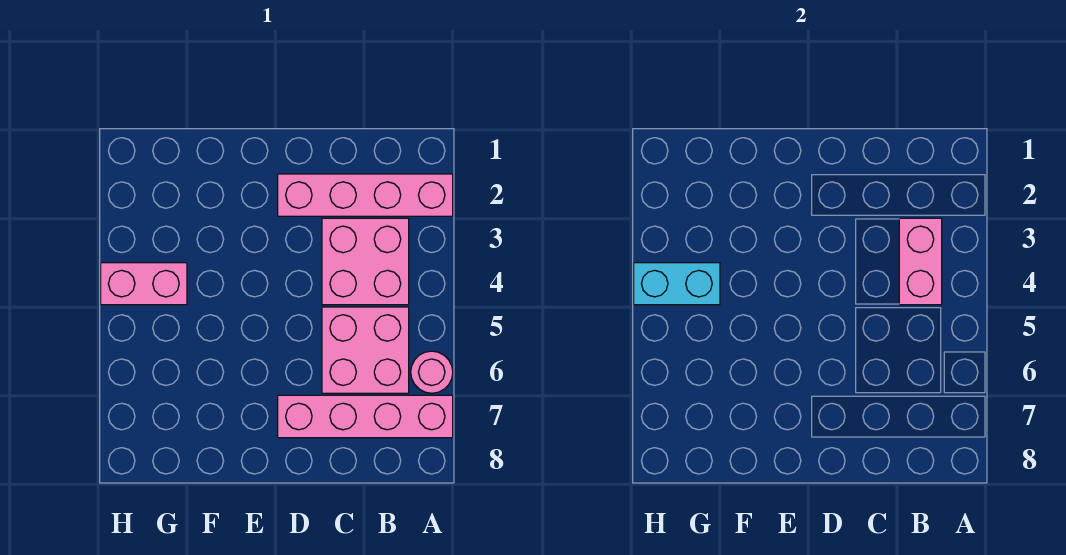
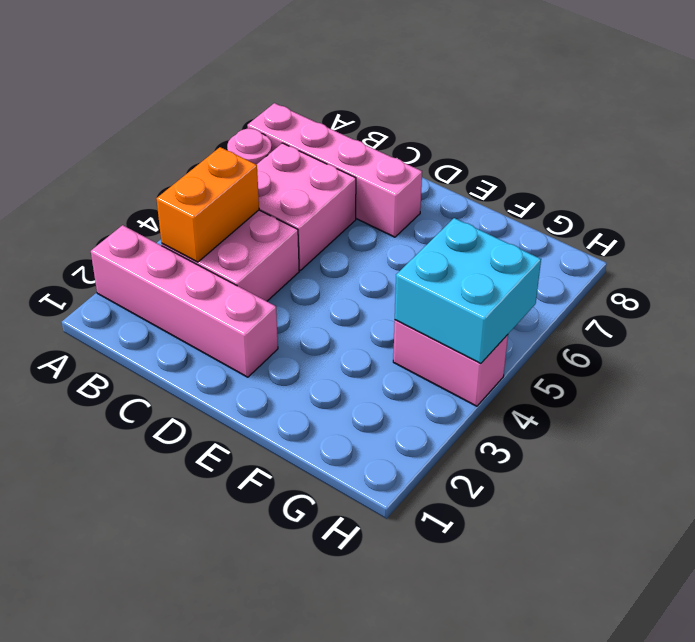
pink 1x2 brick [899,218,942,305] -> orange 1x2 brick [156,147,259,262]
cyan 1x2 brick [634,263,720,305] -> cyan 2x2 brick [395,218,541,364]

